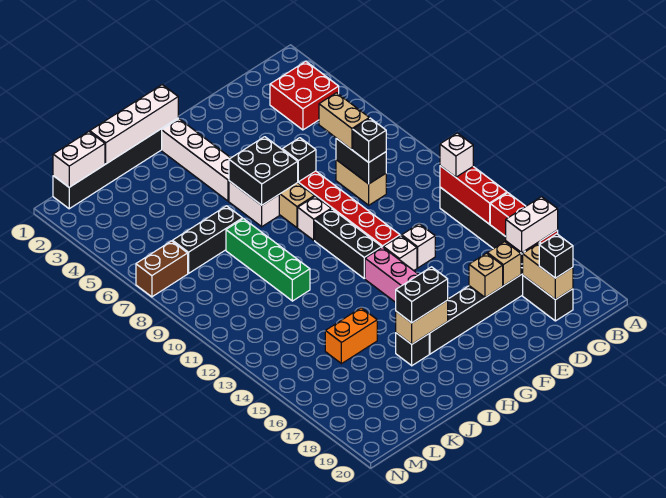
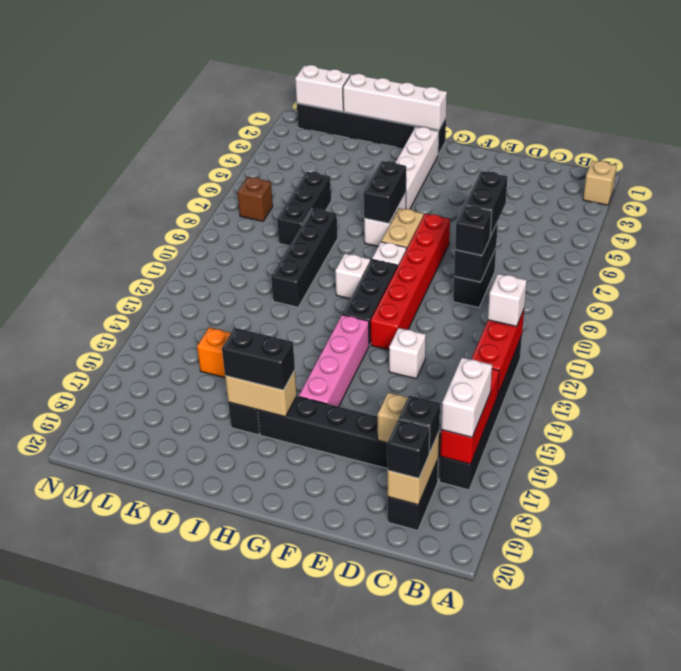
red 2x2 brick [270,61,339,130] -> none
white 1x2 brick [505,197,558,252] -> white 1x2 brick turned to [441,358,492,437]
tan 1x2 brick [319,93,369,150] -> black 1x2 brick [465,171,508,237]
tan 1x2 brick [336,160,386,205] -> black 1x2 brick [453,249,496,308]
tan 1x1 brick [469,253,503,297] -> tan 1x1 brick moved to [583,161,617,205]
black 1x1 brick [282,138,316,182] -> black 1x1 brick moved to [399,395,440,453]
white 1x1 brick [383,235,417,270] -> white 1x1 brick moved to [335,254,370,299]
black 2x2 brick [229,137,298,205] -> black 1x2 brick [364,161,406,223]
black 1x3 brick [172,206,243,273] -> black 1x3 brick turned to [277,172,331,246]
green 1x4 brick [226,219,310,301] -> black 1x4 brick [271,208,338,307]
brown 1x2 brick [136,241,188,297] -> brown 1x1 brick [238,177,273,221]

